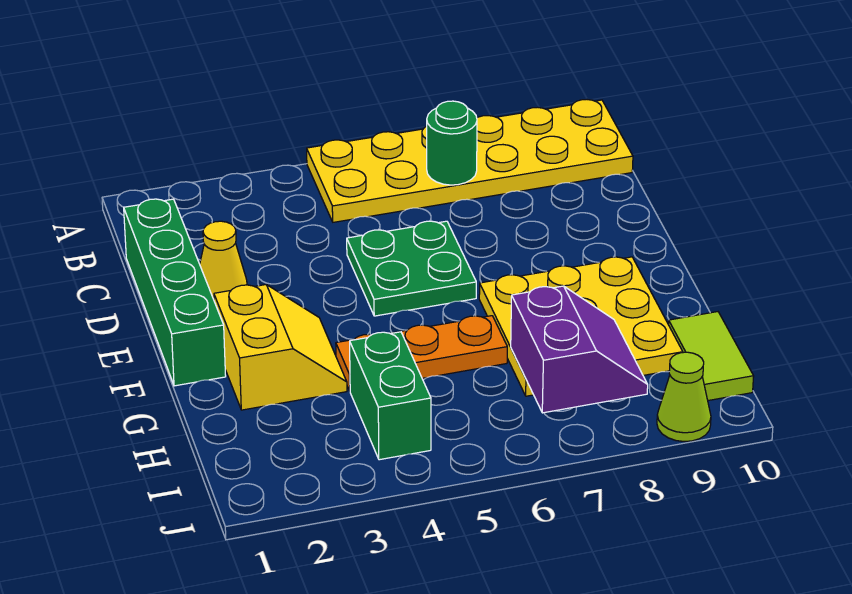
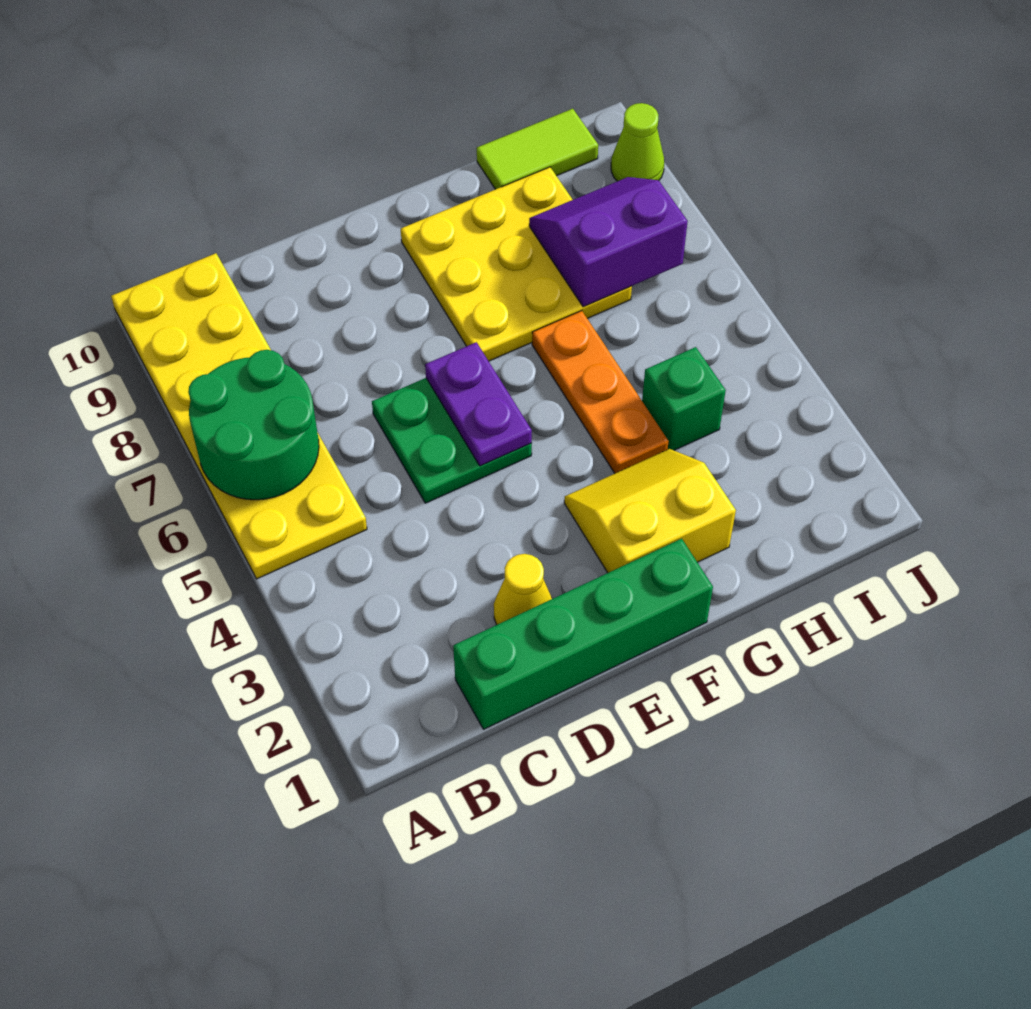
green 1x1 round brick [427,101,477,185] -> green 2x2 round brick [188,350,319,500]
none -> purple 1x2 plate [425,342,532,466]
green 1x2 brick [350,332,431,460] -> green 1x1 brick [642,347,726,450]

